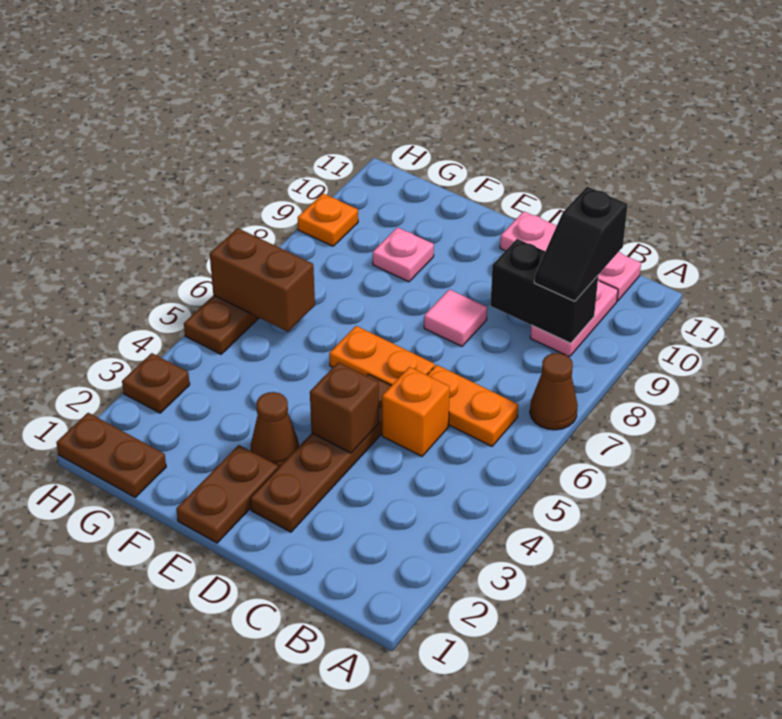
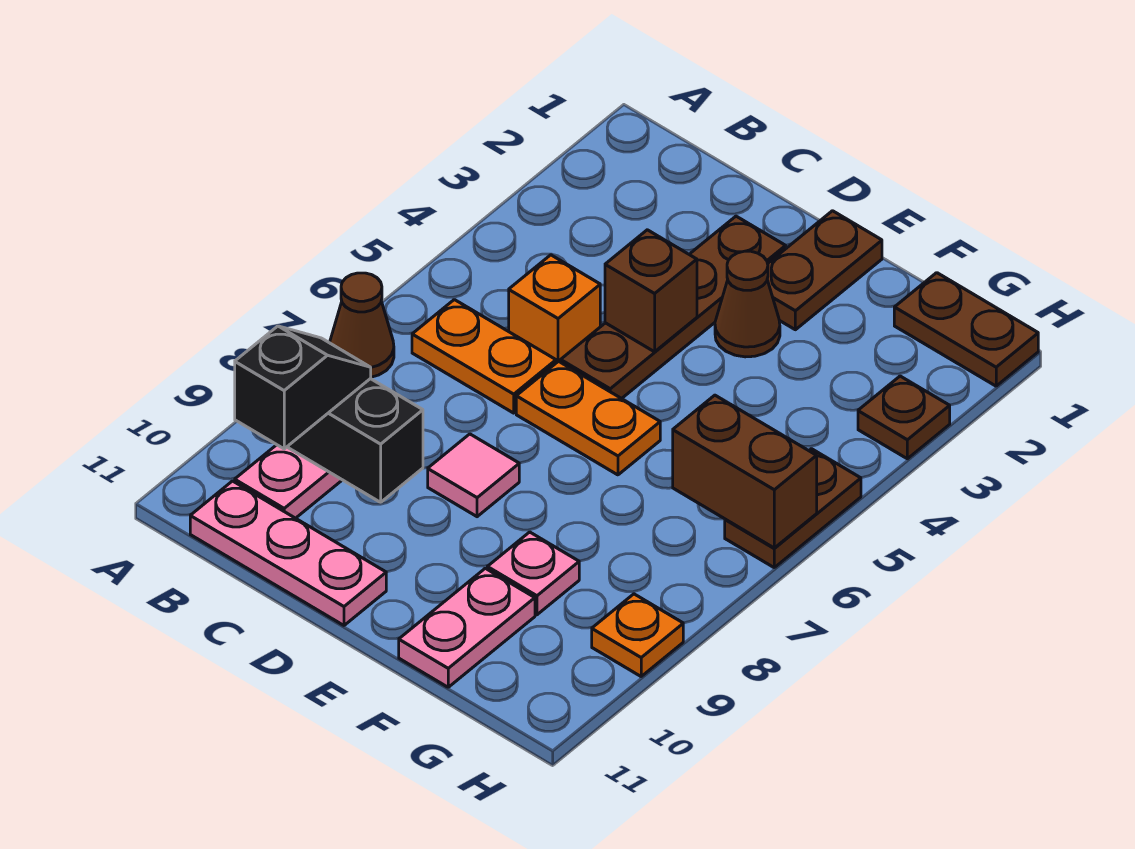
none -> pink 1x2 plate [399,568,535,687]

